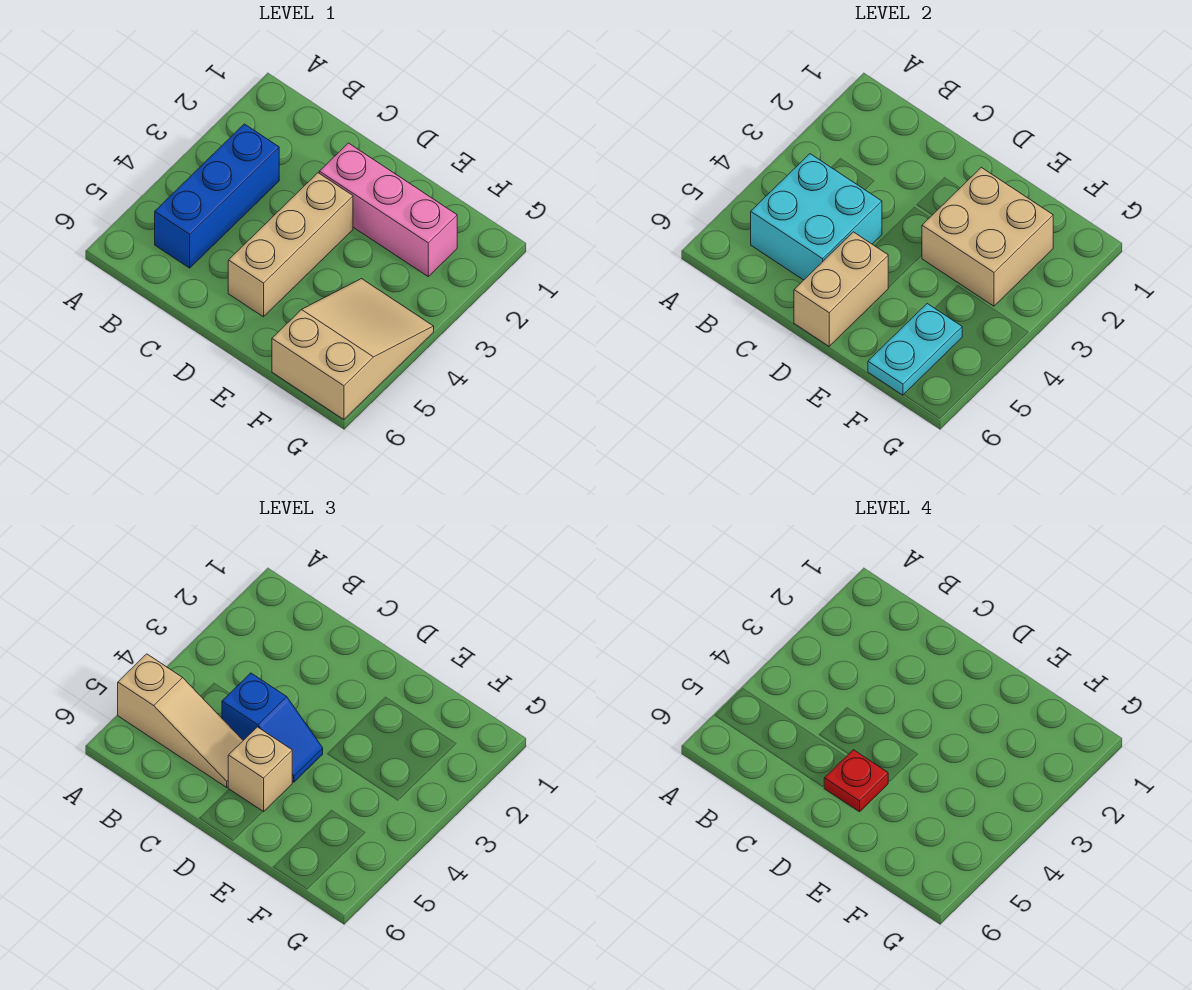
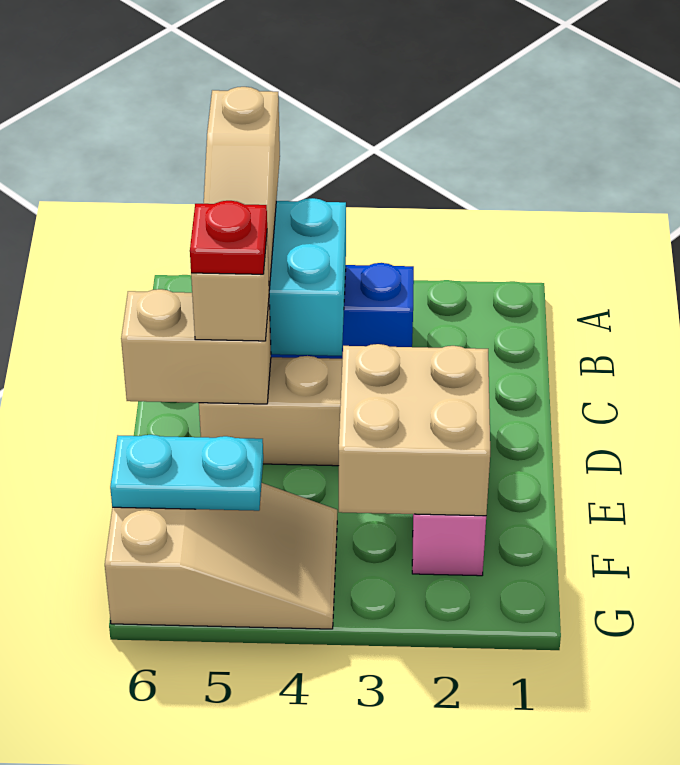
blue 1x2 slope [222,673,323,782] -> none

